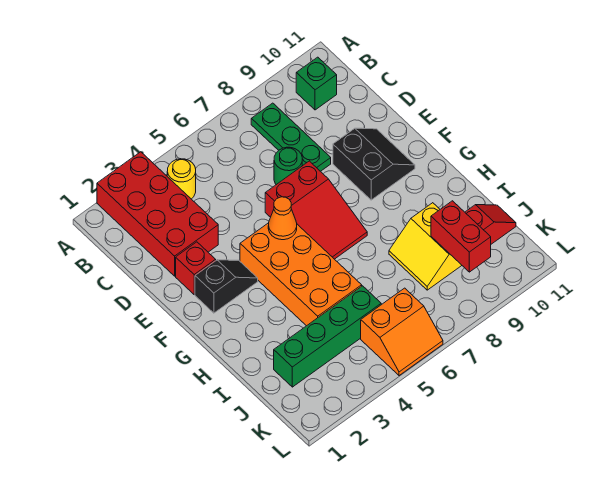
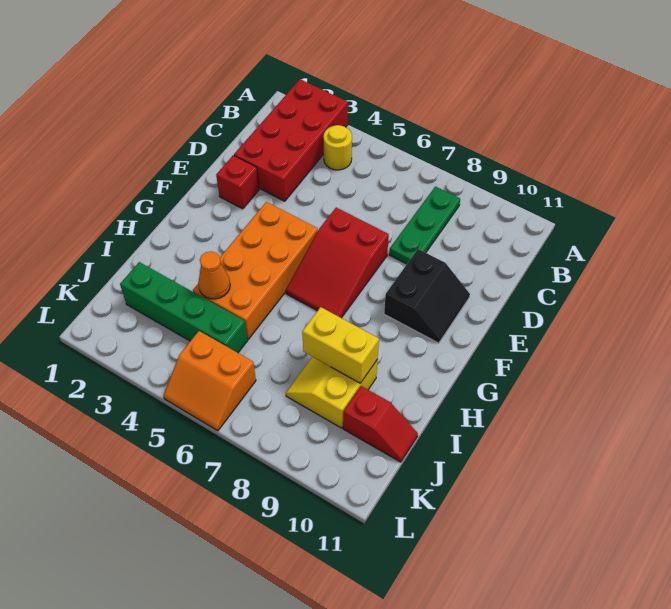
green 1x1 brick [296,57,337,110] -> none
green 1x1 round brick [274,147,302,185] -> none
black 1x2 slope [195,260,258,313] -> none
orange 1x1 cone [268,197,297,240] -> orange 1x1 cone moved to [198,251,230,299]
none -> yellow 1x2 brick [302,307,379,383]
red 1x2 brick [431,201,491,272] -> none

